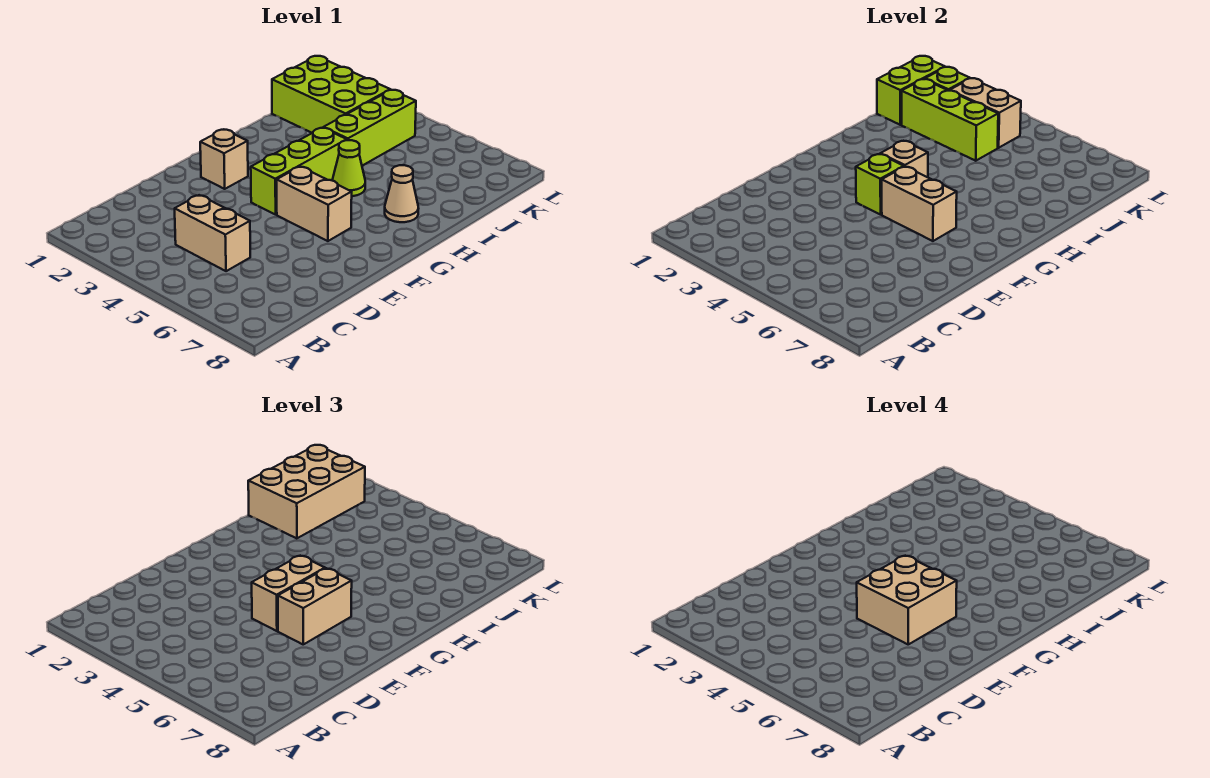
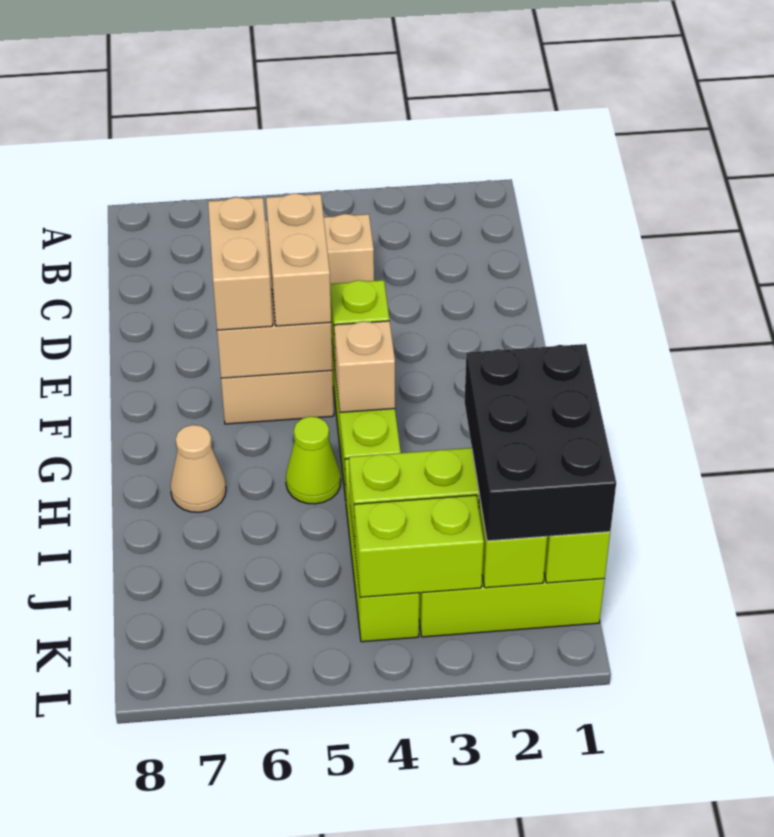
tan 2x2 brick [857,556,957,644] -> none
tan 1x1 brick [200,130,248,189] -> none
tan 2x3 brick [248,445,365,538] -> black 2x3 brick [464,344,616,541]
tan 1x2 brick [950,78,1021,148] -> lime 1x2 brick [354,495,484,597]

